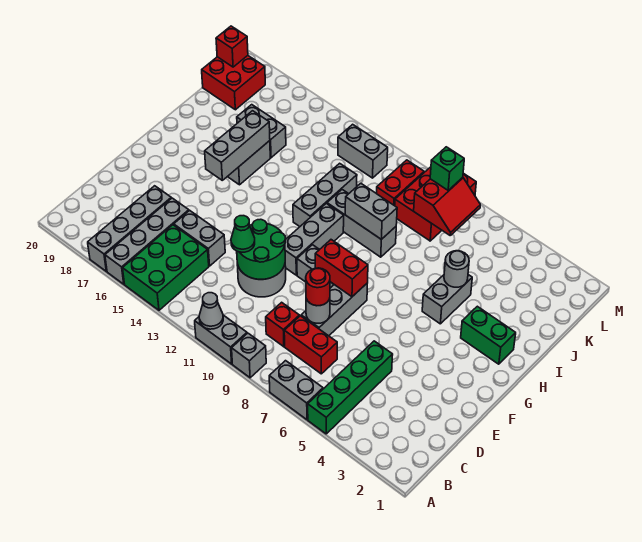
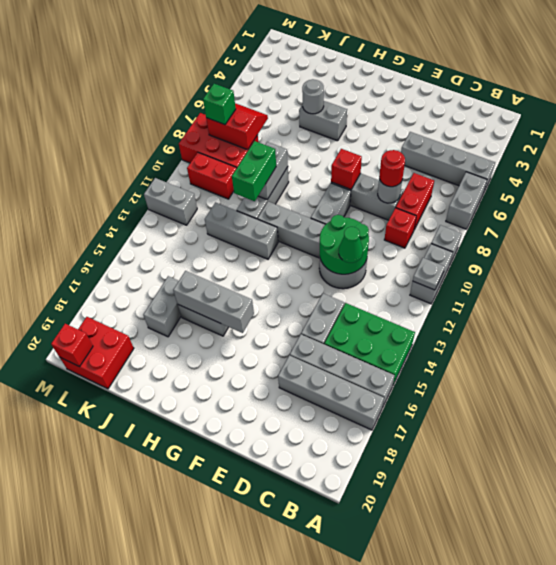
green 1x4 brick [308,341,393,434] -> grey 1x4 brick [401,132,495,191]
grey 1x1 cone [199,293,223,329] -> grey 1x1 plate [413,258,445,290]
red 1x2 brick [315,240,368,297] -> red 1x1 brick [331,149,362,189]
green 1x2 brick [461,306,516,364] -> green 1x2 brick moved to [232,141,276,201]
grey 1x2 brick [338,124,388,178] -> grey 1x2 brick turned to [144,178,197,225]

